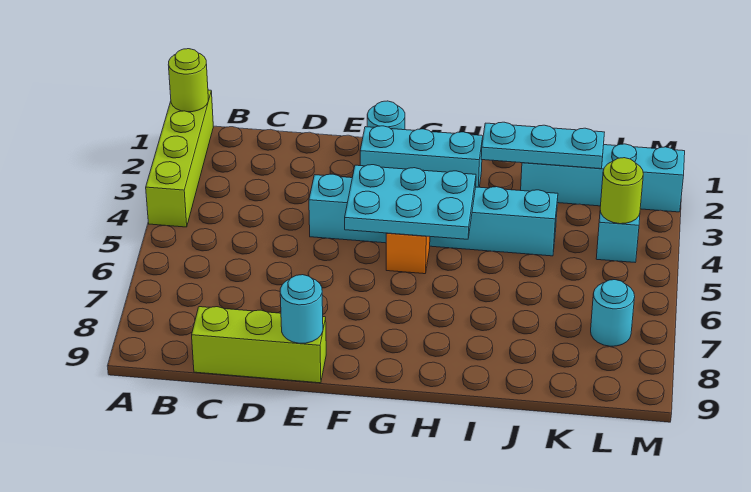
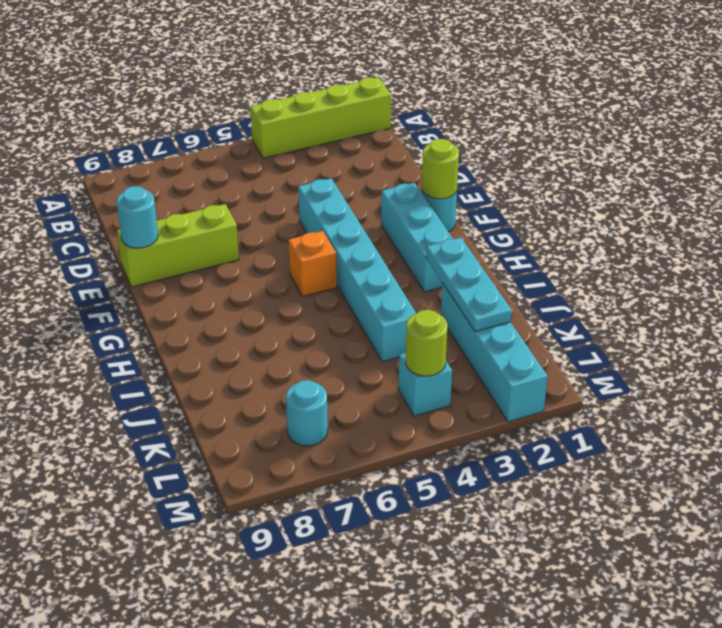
lime 1x1 round brick [168,49,208,112] -> lime 1x1 round brick moved to [422,139,459,199]
lime 1x3 brick [192,307,326,383] -> lime 1x3 brick turned to [117,204,239,287]
cyan 2x3 plate [345,165,476,239] -> none

